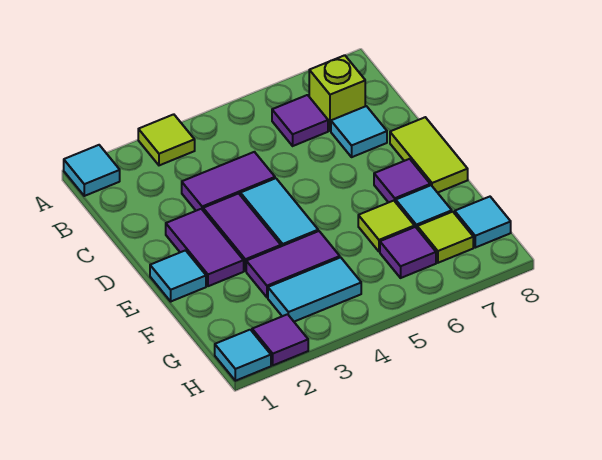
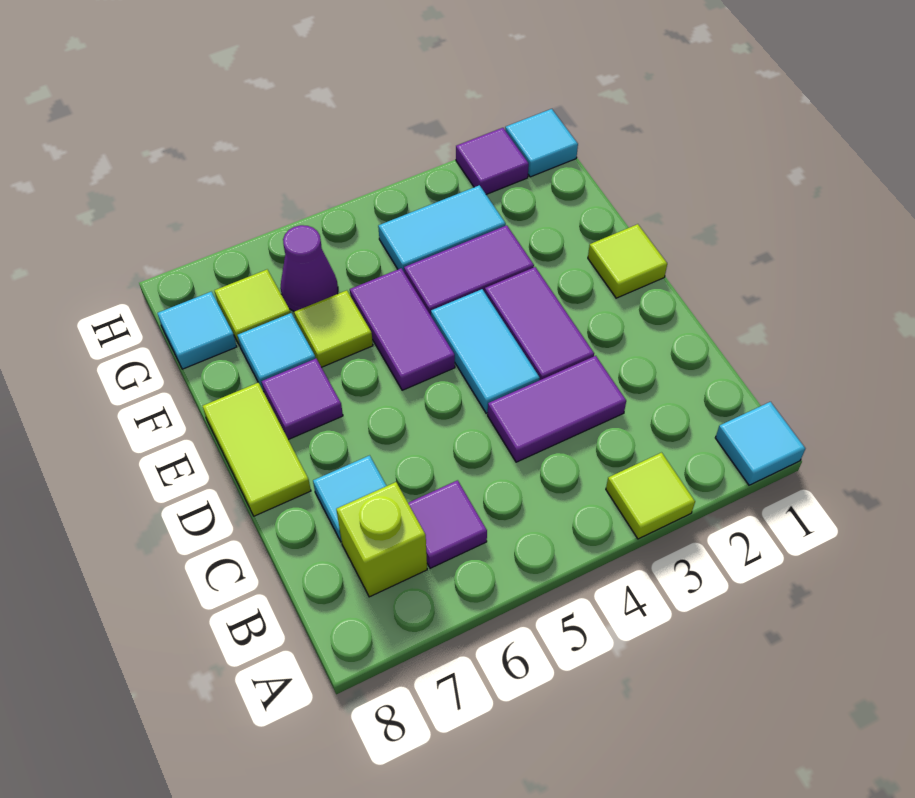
purple 1x2 tile [166,209,244,286] -> purple 1x2 tile moved to [350,268,455,390]
cyan 1x1 tile [150,250,206,301] -> lime 1x1 tile [588,224,667,298]
purple 1x1 tile [380,227,436,278] -> purple 1x1 cone [280,225,338,312]

